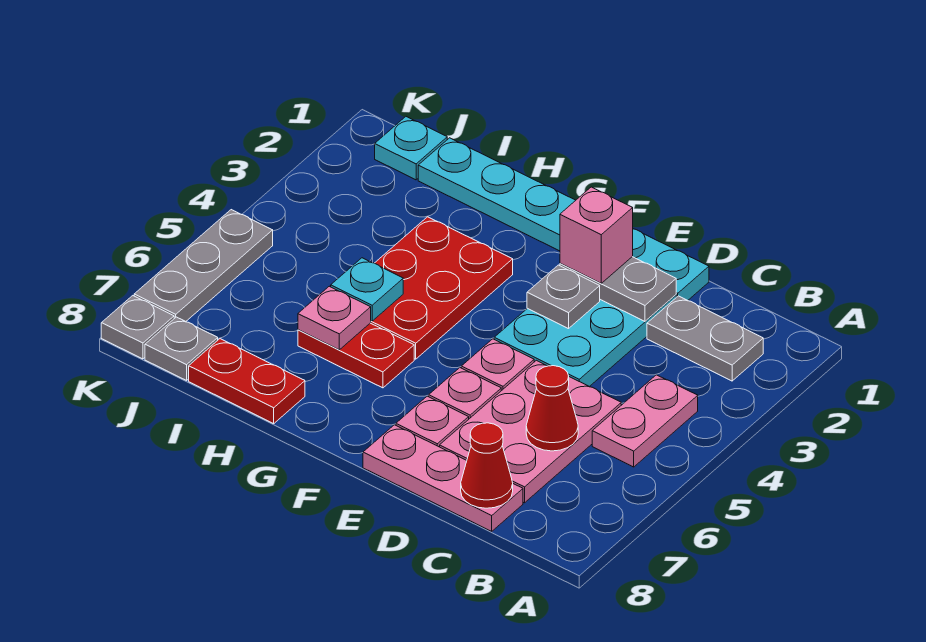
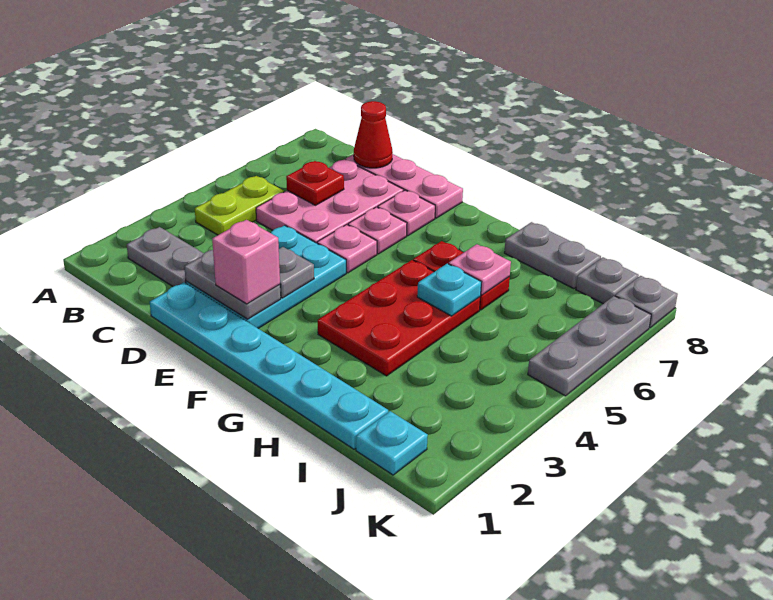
pink 1x2 plate [592,375,698,467] -> lime 1x2 plate [195,176,284,235]
red 1x1 cone [526,366,578,451] -> red 1x1 plate [286,161,344,205]
red 1x2 plate [189,339,305,424] -> grey 1x2 plate [504,222,601,289]

